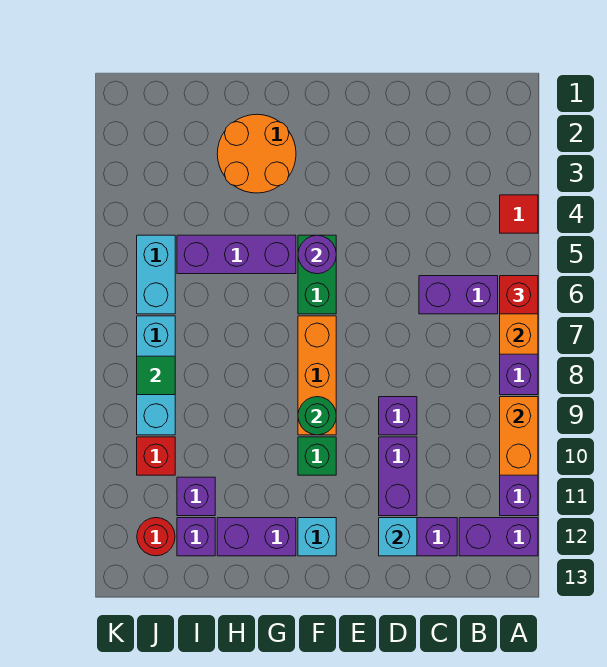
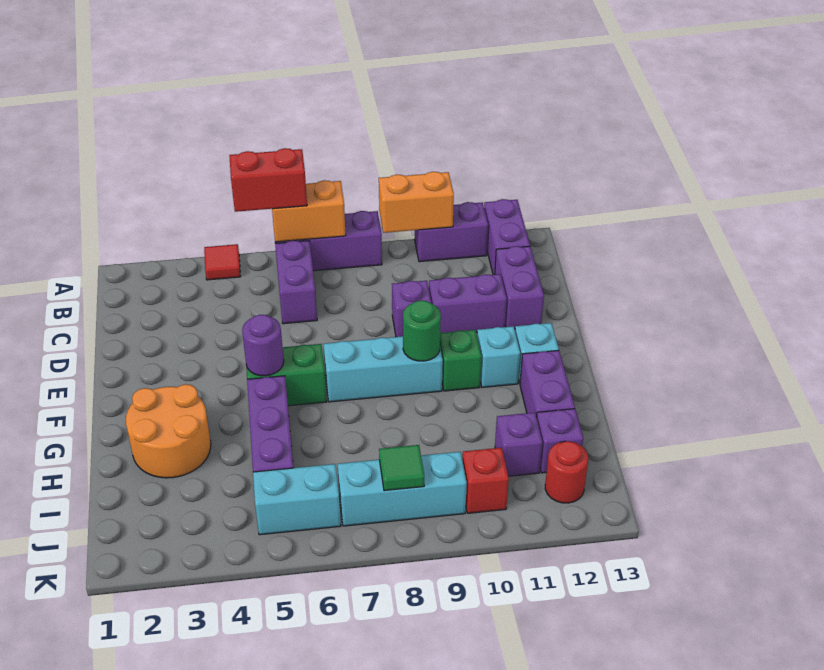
red 1x1 brick [500,276,538,314] -> red 1x2 brick [229,148,307,212]
cyan 1x1 brick [379,518,417,556] -> cyan 1x1 brick moved to [477,326,520,387]
orange 1x3 brick [298,316,336,435] -> cyan 1x3 brick [324,336,443,402]

